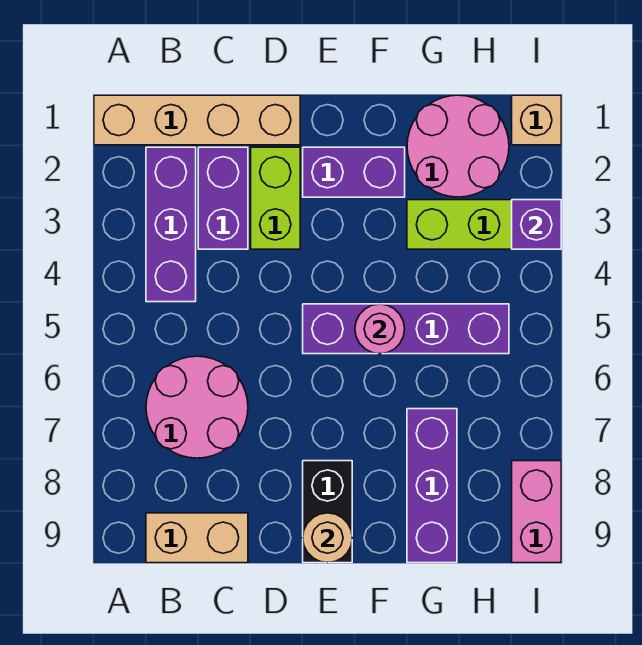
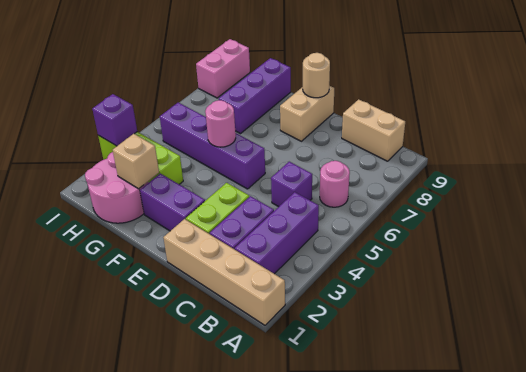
pink 2x2 round brick [146,356,248,458] -> pink 1x1 round brick [320,161,350,207]
none -> purple 1x1 brick [271,162,312,207]
black 1x2 brick [303,461,352,563] -> tan 1x2 brick [280,86,334,141]
tan 1x1 brick [512,95,561,145] -> tan 1x1 brick moved to [113,134,159,189]

